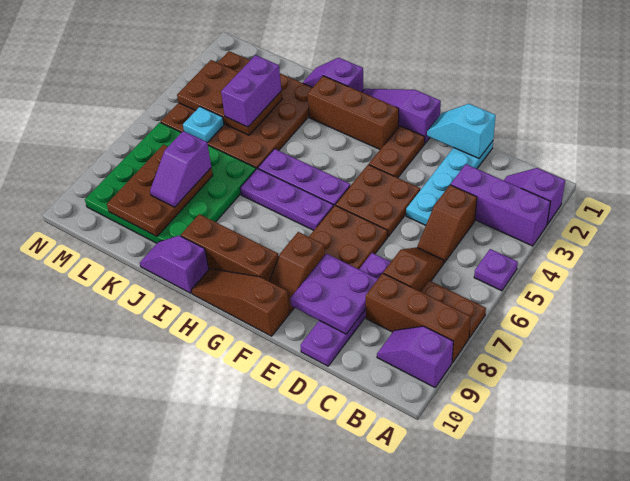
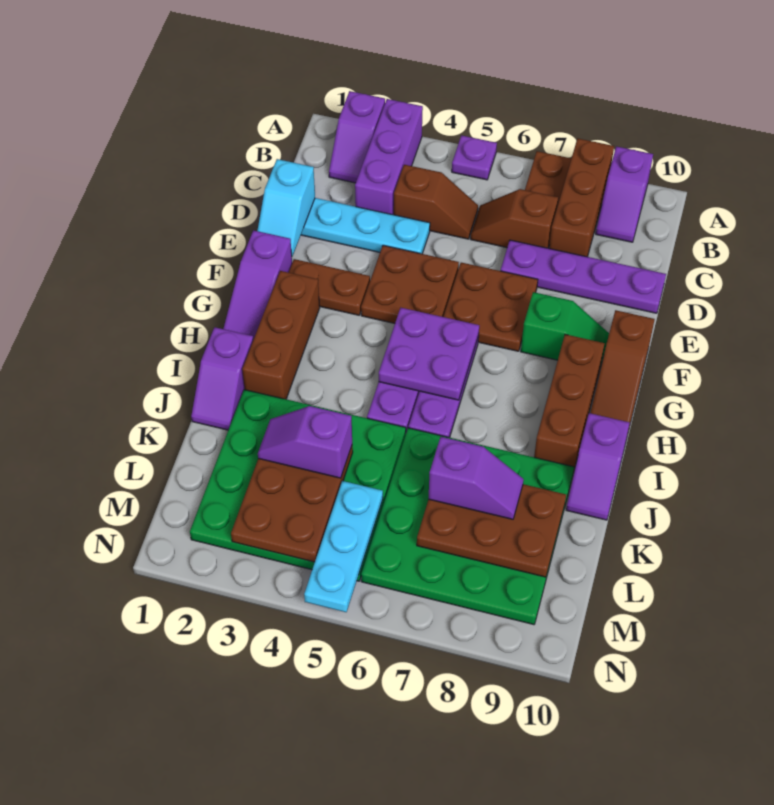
purple 2x2 plate [290,254,378,334] -> purple 2x2 plate moved to [379,308,479,400]
brown 1x2 slope [269,232,325,312] -> green 1x2 slope [521,292,609,365]
brown 4x4 plate [161,51,313,169] -> green 4x4 plate [190,390,406,581]
purple 1x2 brick [221,55,281,127] -> purple 1x2 slope [258,406,352,478]
cyan 1x1 plate [183,107,224,143] -> cyan 1x3 plate [304,481,383,612]

